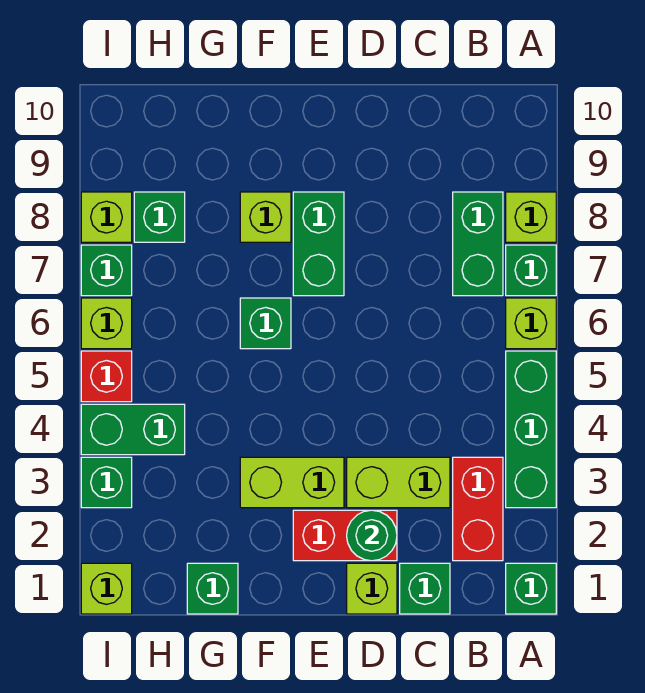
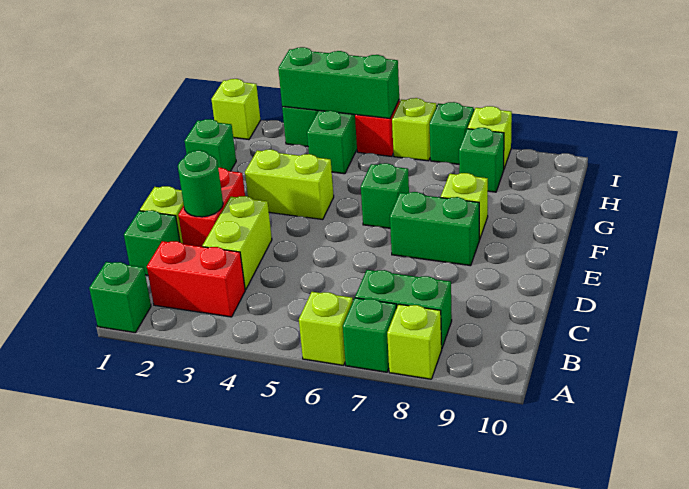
green 1x3 brick [506,351,556,508] -> green 1x3 brick moved to [278,47,399,118]
lime 1x2 brick [240,457,344,508] -> lime 1x2 brick turned to [245,150,334,220]

